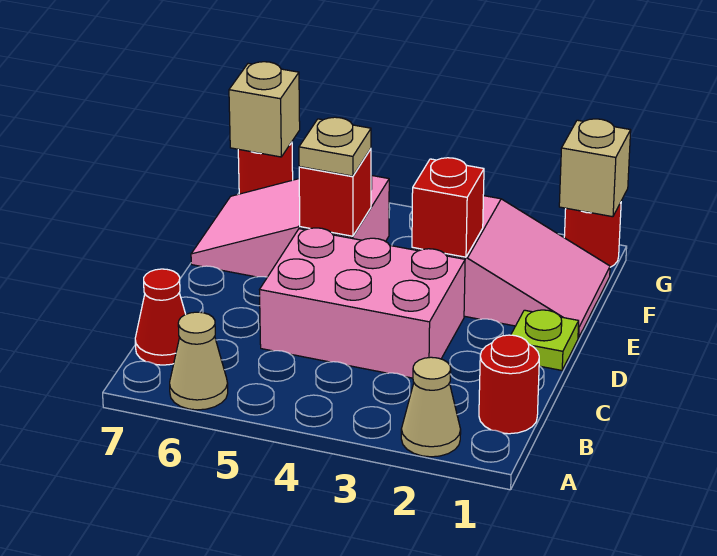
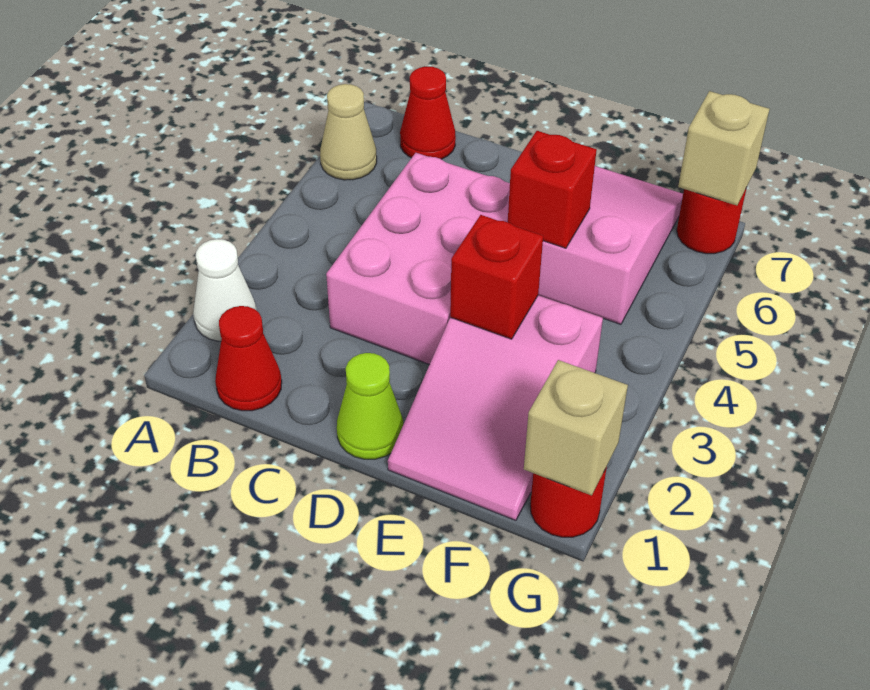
tan 1x1 cone [401,357,461,457] -> white 1x1 cone [193,239,257,341]
red 1x1 round brick [479,335,539,434] -> red 1x1 cone [215,306,282,411]
lime 1x1 plate [511,310,579,370] -> lime 1x1 cone [337,353,403,459]
tan 1x1 plate [299,117,371,176] -> none

